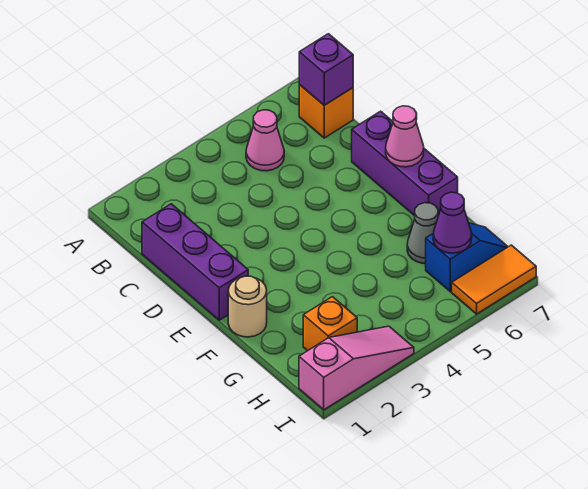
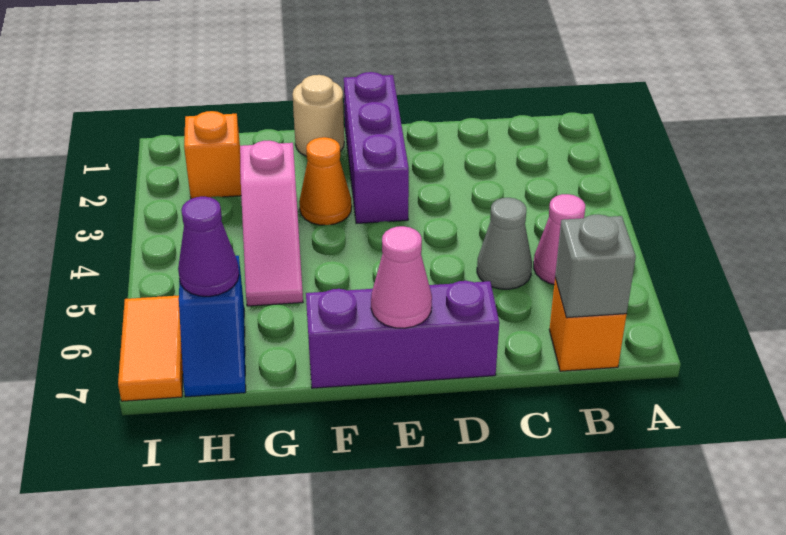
purple 1x1 brick [299,34,353,105] -> grey 1x1 brick [555,214,636,318]
purple 1x3 brick [142,204,248,320] -> purple 1x3 brick turned to [344,72,409,224]
none -> orange 1x1 cone [299,137,352,225]
grey 1x1 cone [407,203,438,264] -> grey 1x1 cone moved to [477,198,532,289]
pink 1x3 slope [299,326,414,410] -> pink 1x3 slope moved to [240,141,303,306]

